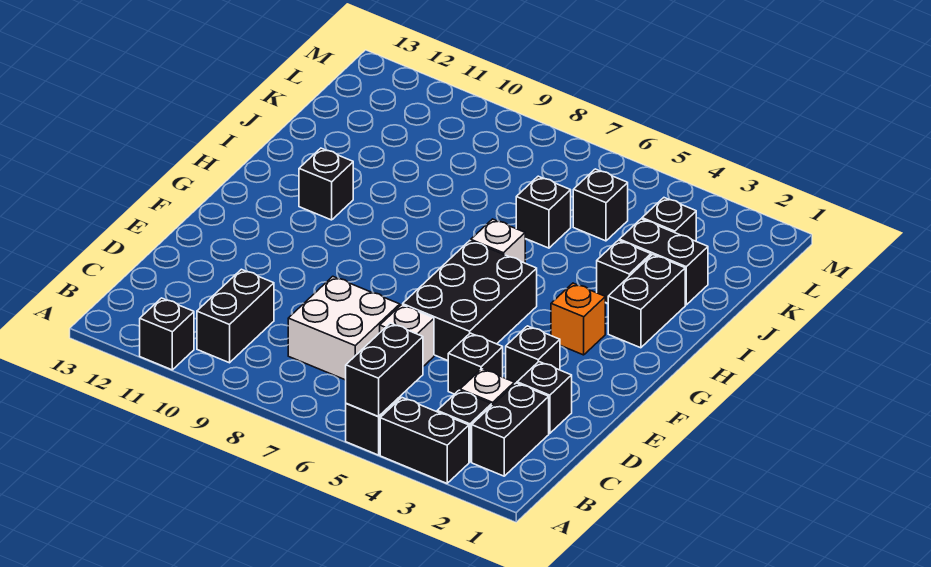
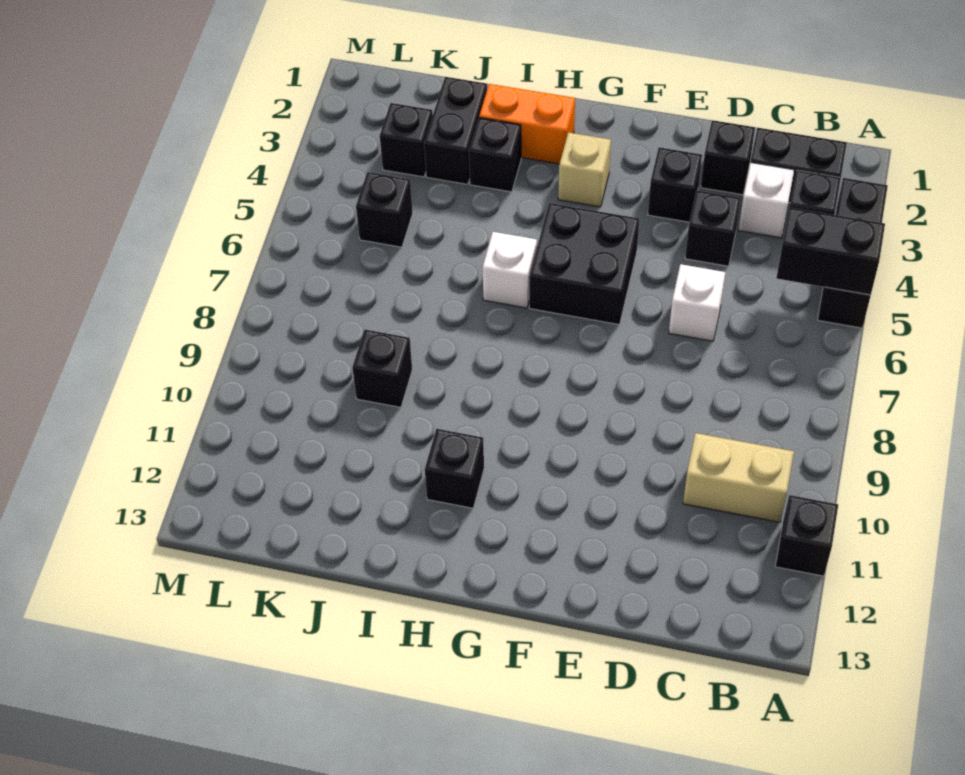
black 1x2 brick [197,269,274,363] -> tan 1x2 brick [683,433,794,522]
white 2x2 brick [288,276,400,380] -> none
black 2x3 brick [403,241,537,360] -> black 2x2 brick [529,203,639,324]
orange 1x1 brick [551,283,605,355] -> tan 1x1 brick [558,132,611,207]
black 1x2 brick [608,254,685,348] -> orange 1x2 brick [479,84,575,164]
black 1x1 brick [516,176,571,248] -> black 1x1 brick moved to [352,330,412,407]

